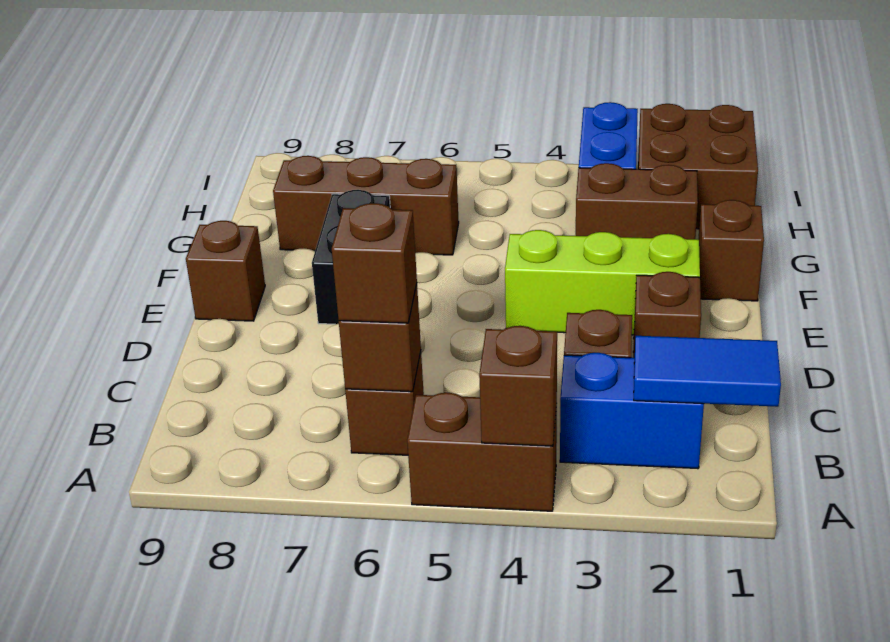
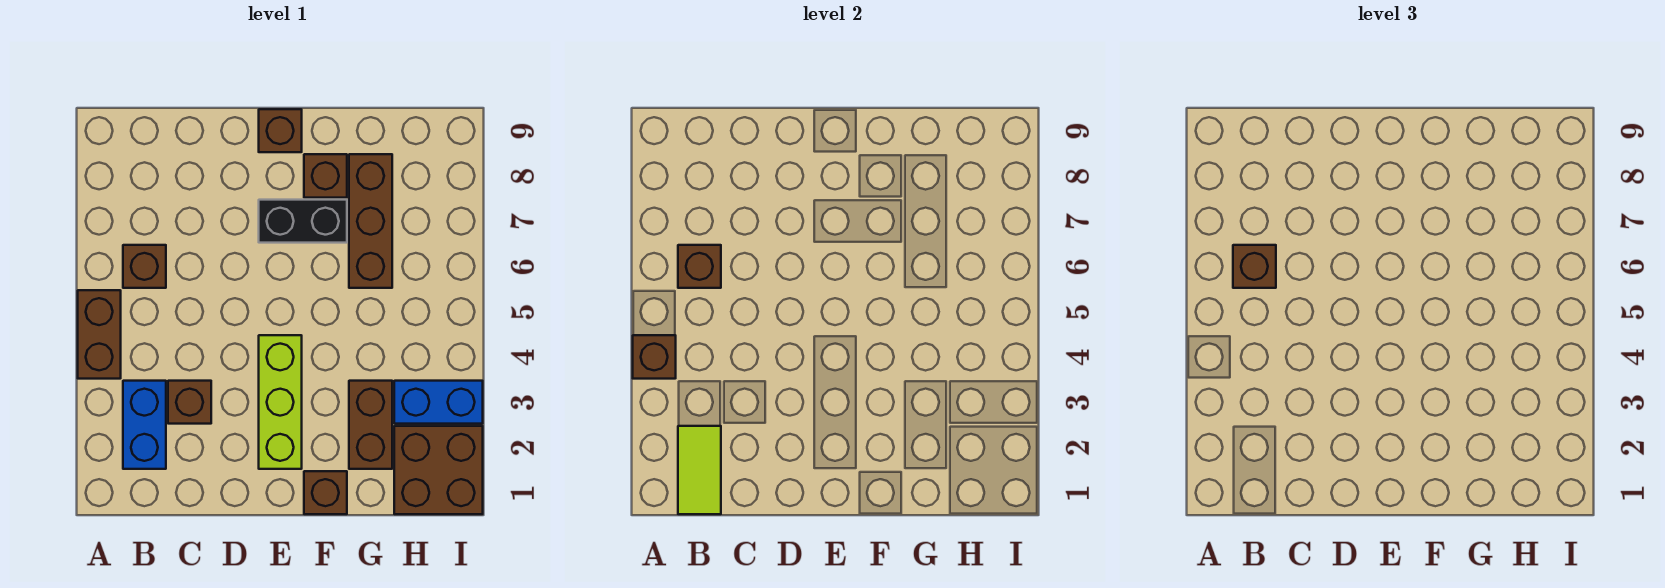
blue 1x2 tile [634,336,781,407] -> lime 1x2 tile [678,426,721,514]
brown 1x1 brick [633,272,701,358] -> brown 1x1 brick moved to [304,154,347,198]

